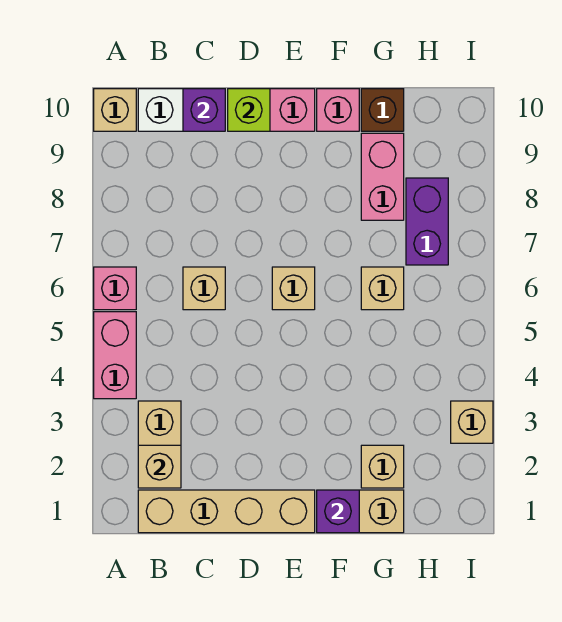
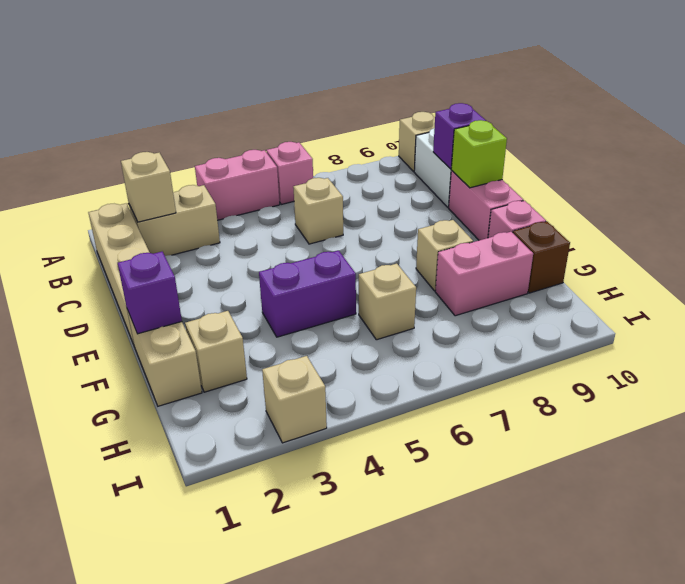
tan 1x1 brick [272,267,315,310] -> tan 1x1 brick moved to [416,220,473,291]
purple 1x2 brick [406,178,448,265] -> purple 1x2 brick moved to [259,251,356,337]

